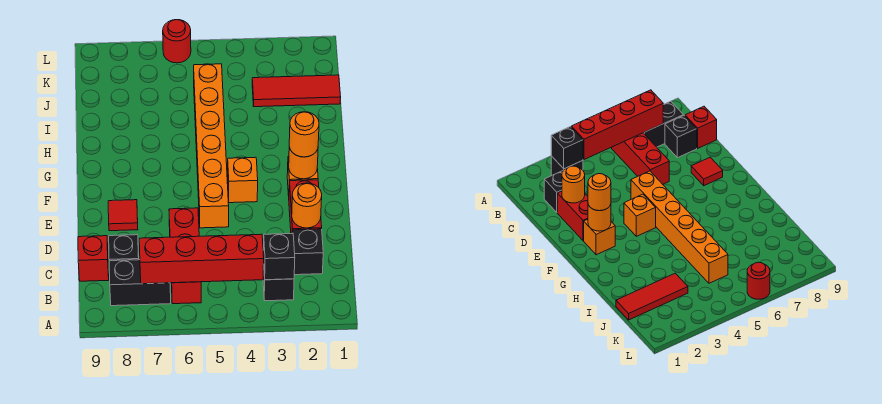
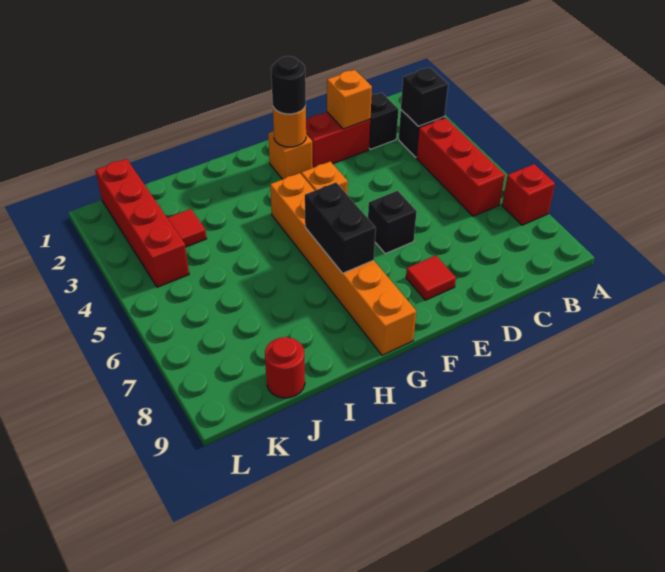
red 1x4 brick [139,234,264,284] -> red 1x4 brick moved to [95,159,189,287]
red 1x3 brick [169,208,201,304] -> red 1x3 brick turned to [416,118,505,216]
black 1x2 brick [109,260,171,306] -> black 1x2 brick moved to [305,183,376,273]
black 1x1 brick [109,235,139,261] -> black 1x1 brick moved to [368,191,417,254]
red 1x1 brick [78,236,109,281] -> red 1x1 brick moved to [502,164,555,225]
orange 1x1 round brick [292,183,322,228] -> orange 1x1 brick [327,70,372,129]
orange 1x6 brick [194,64,229,228] -> orange 1x6 brick turned to [270,173,416,355]
orange 1x1 round brick [289,112,319,157] -> black 1x1 round brick [271,56,306,114]
red 1x3 tile [252,75,341,107] -> red 1x1 tile [168,209,207,247]
red 1x1 round brick [163,20,191,63] -> red 1x1 round brick moved to [265,337,305,398]

